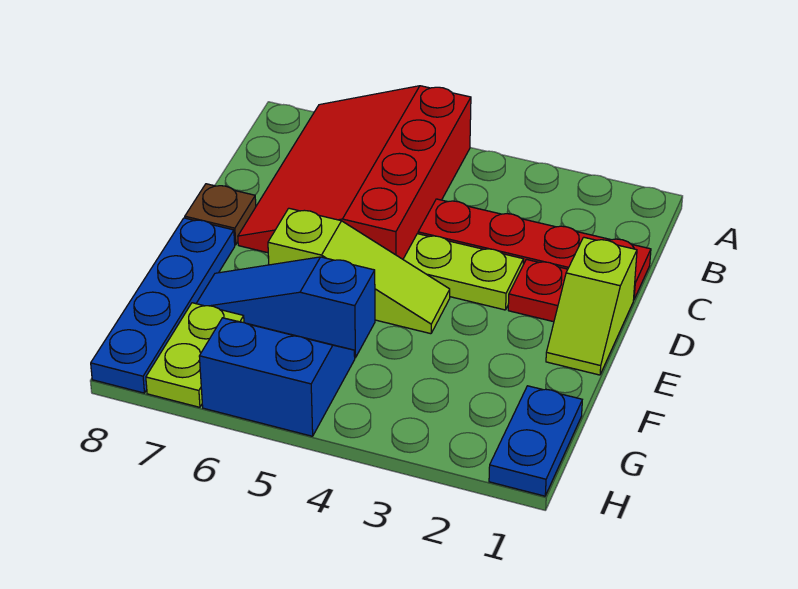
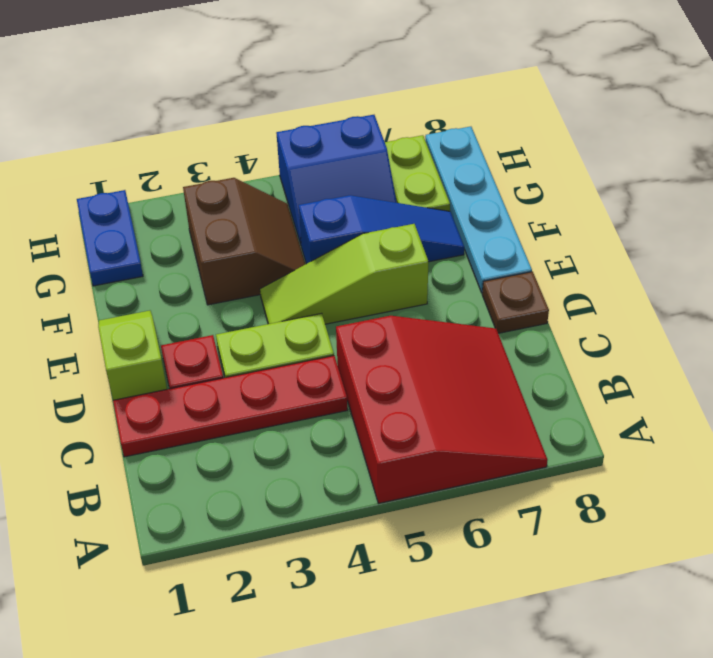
red 3x4 slope [238,86,471,259] -> red 3x3 slope [336,316,548,503]
blue 1x4 plate [91,218,235,393] -> cyan 1x4 plate [425,127,532,293]
none -> brown 2x2 slope [183,178,305,305]

